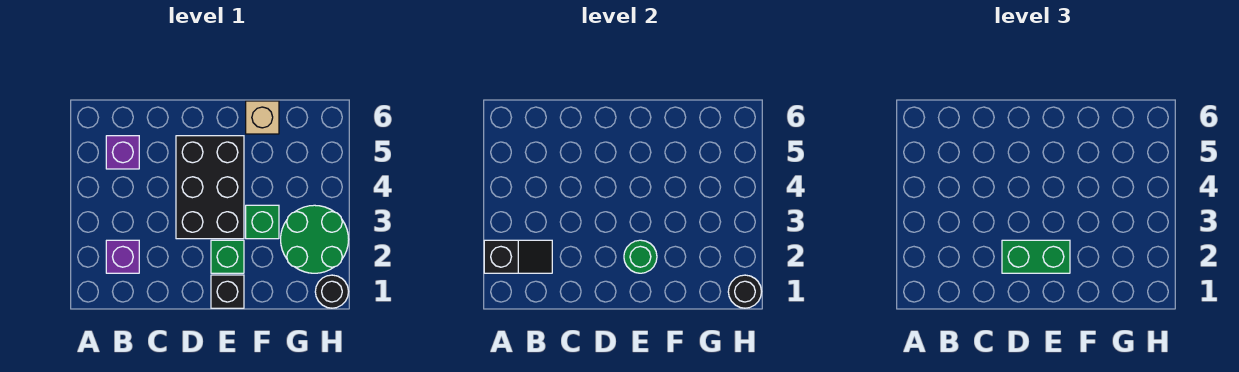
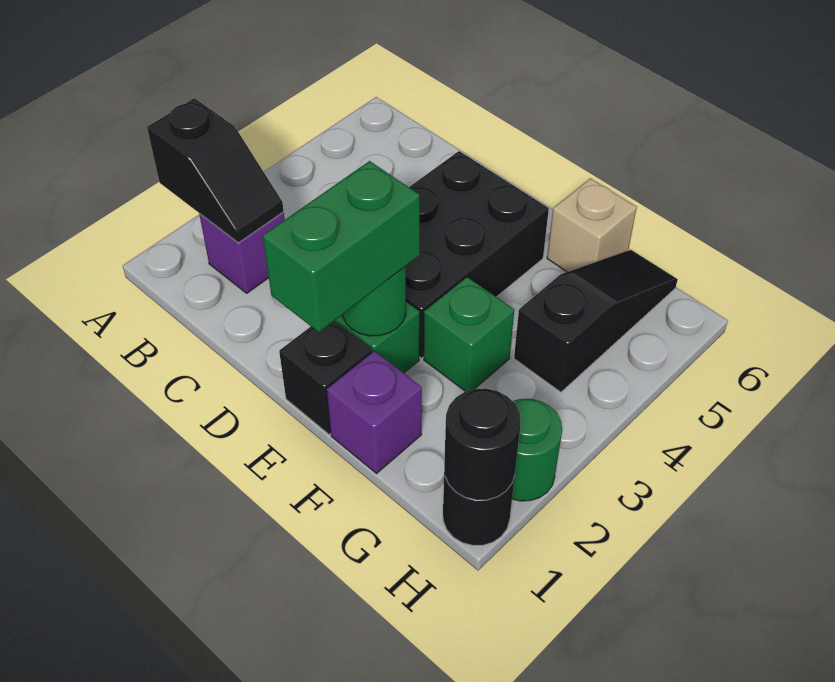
purple 1x1 brick [106,136,139,169] -> purple 1x1 brick moved to [327,351,422,474]
green 1x2 brick [1002,240,1070,273] -> green 1x2 brick turned to [263,161,420,332]
green 2x2 round brick [281,205,349,273] -> green 1x1 round brick [512,399,562,501]
none -> black 1x3 slope [514,250,678,392]

